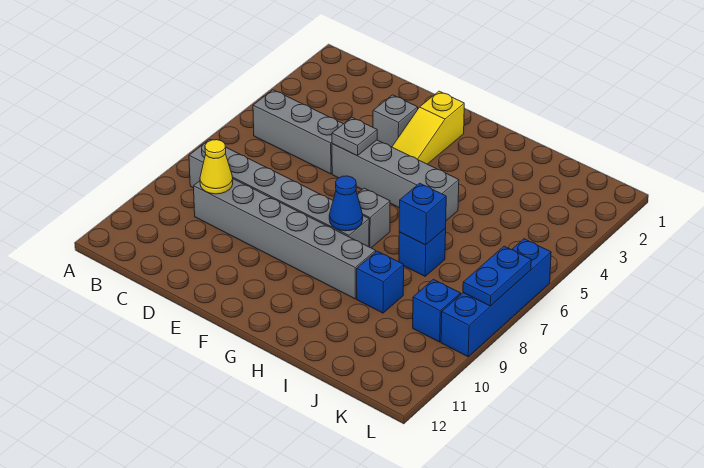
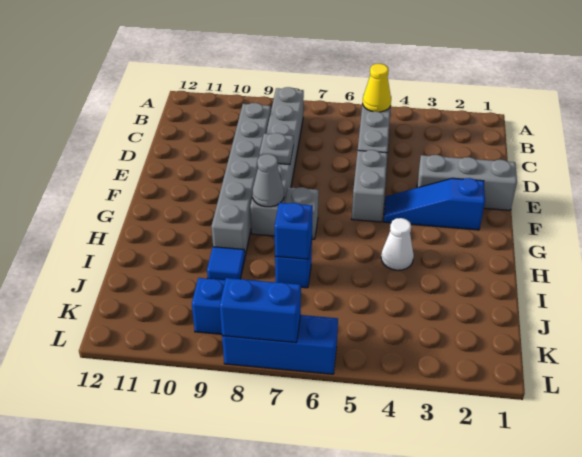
yellow 1x1 cone [200,140,233,194] -> yellow 1x1 cone moved to [363,64,391,112]
grey 1x1 brick [373,95,418,147] -> grey 1x3 brick [417,155,517,210]
grey 1x4 brick [332,140,459,221] -> grey 1x2 brick [352,150,387,222]
grey 1x1 plate [332,117,377,156] -> grey 1x1 plate moved to [260,133,294,165]
yellow 1x3 slope [392,91,465,164] -> blue 1x3 slope [384,178,485,230]
blue 1x1 cone [329,176,363,231] -> grey 1x1 cone [253,154,284,207]
none -> white 1x1 cone [381,218,414,270]
blue 1x1 brick [357,251,404,313] -> blue 1x1 tile [207,247,245,280]
blue 1x4 brick [441,239,551,357] -> blue 1x3 brick [222,315,338,374]
blue 1x2 plate [463,246,531,306] -> blue 1x2 brick [220,278,301,343]

